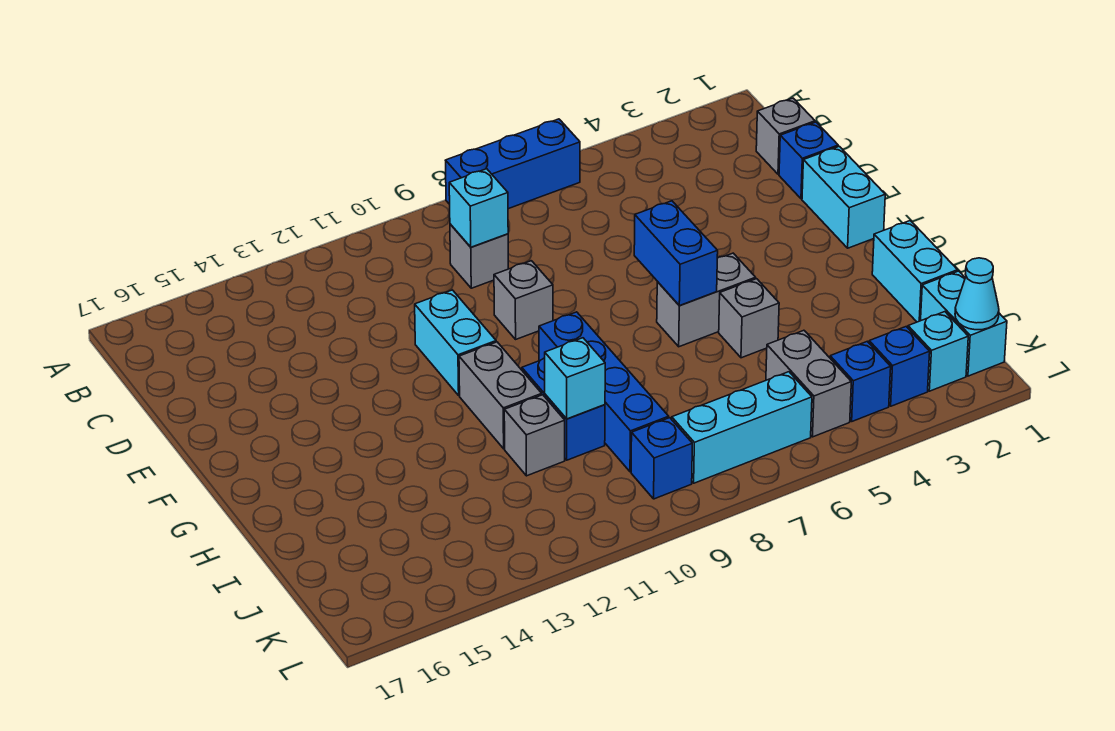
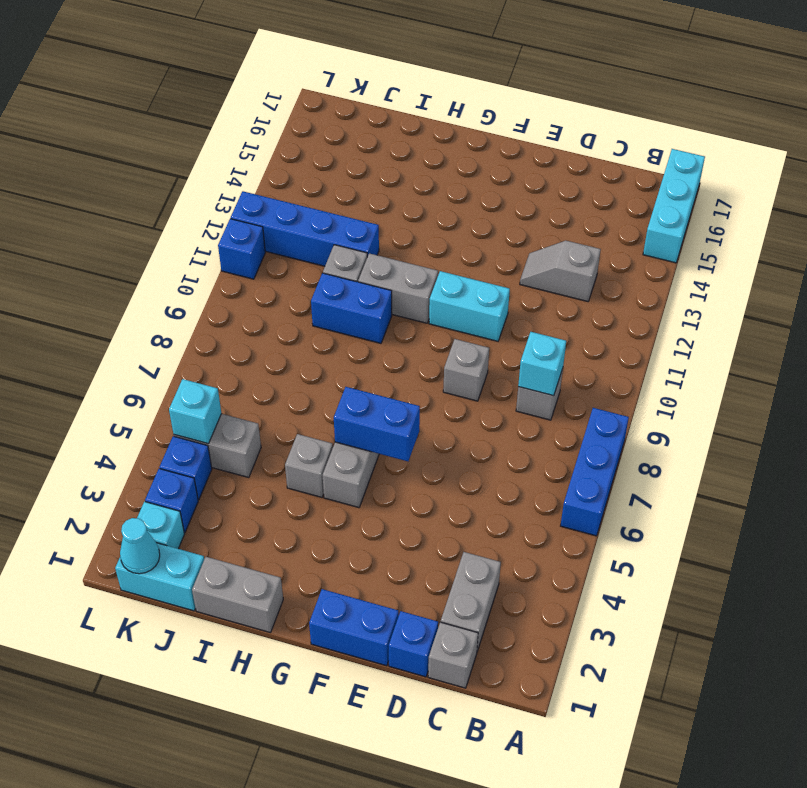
none -> grey 1x2 brick [441,552,501,651]
none -> grey 1x2 slope [520,241,601,302]
cyan 1x2 brick [802,146,885,248] -> blue 1x2 brick [309,589,399,666]
blue 1x4 brick [539,312,669,472] -> blue 1x4 brick moved to [231,191,379,266]
cyan 1x2 brick [872,221,958,322] -> grey 1x2 brick [192,557,283,633]
cyan 1x1 brick [545,338,605,419] -> cyan 1x1 brick moved to [169,379,222,444]
cyan 1x3 brick [672,372,812,483] -> cyan 1x3 brick moved to [643,149,705,263]
blue 1x1 brick [631,418,692,499] -> blue 1x1 brick moved to [218,219,265,279]

